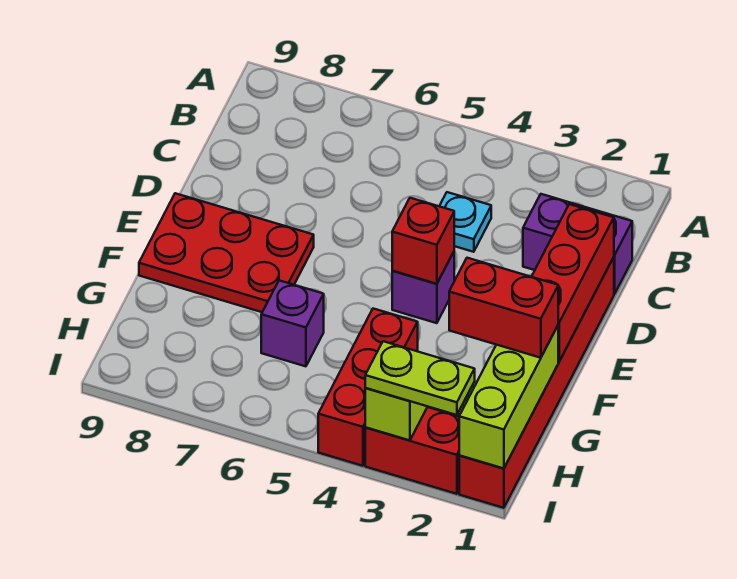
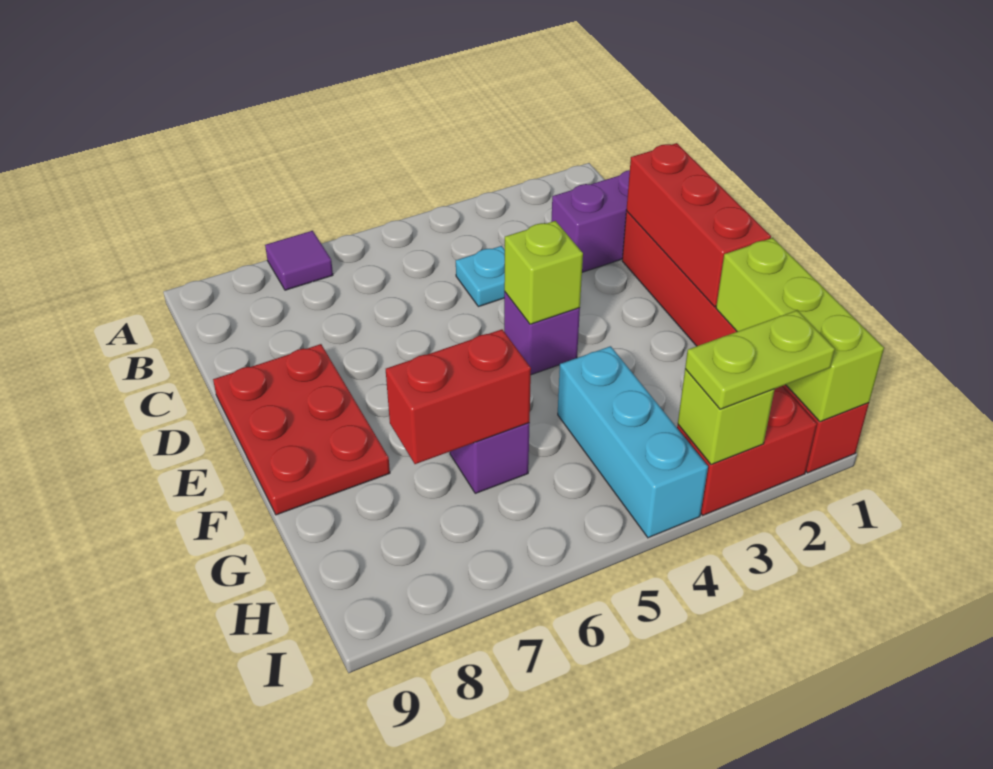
none -> purple 1x1 tile [265,231,333,290]
red 1x1 brick [392,198,454,284] -> lime 1x1 brick [504,221,583,324]
red 2x3 plate [139,193,314,312] -> red 2x3 plate turned to [213,344,390,515]
red 1x2 brick [449,258,558,358] -> red 1x2 brick moved to [386,329,531,464]
red 1x3 brick [318,309,418,466] -> cyan 1x3 brick [558,346,708,538]

